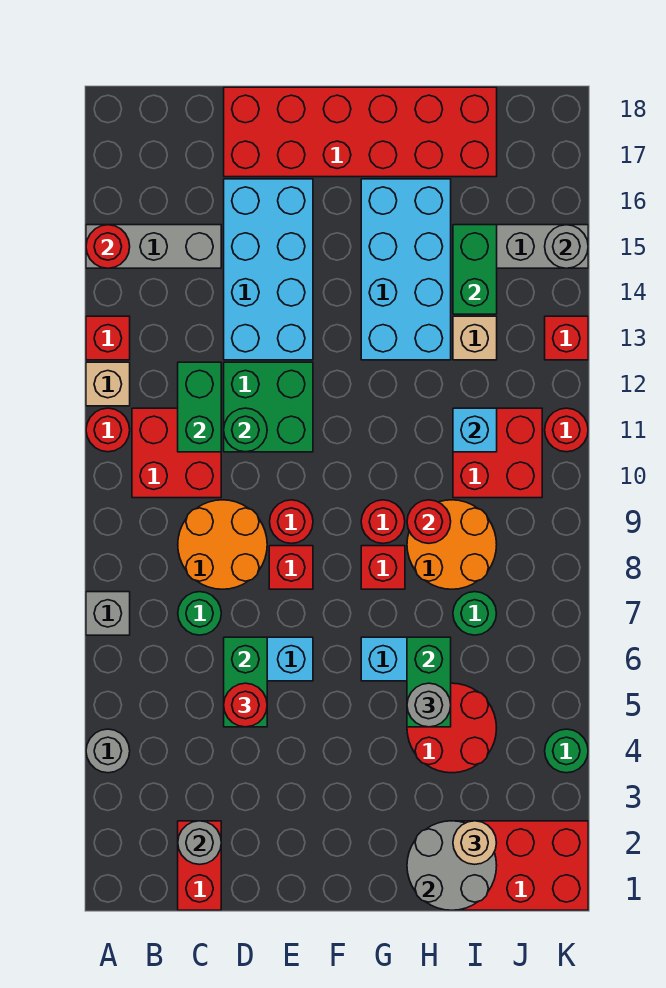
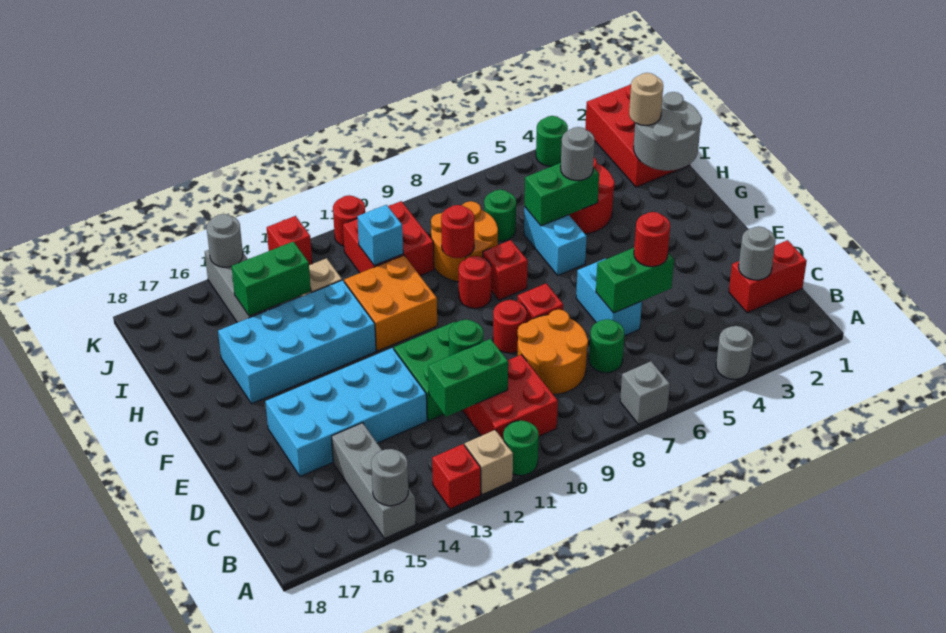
red 1x1 round brick [86,408,130,452] -> green 1x1 round brick [503,421,539,475]
red 1x1 round brick [86,225,130,268] -> grey 1x1 round brick [371,449,408,506]
red 2x6 brick [224,87,497,177] -> none
none -> orange 2x2 brick [344,255,437,351]

